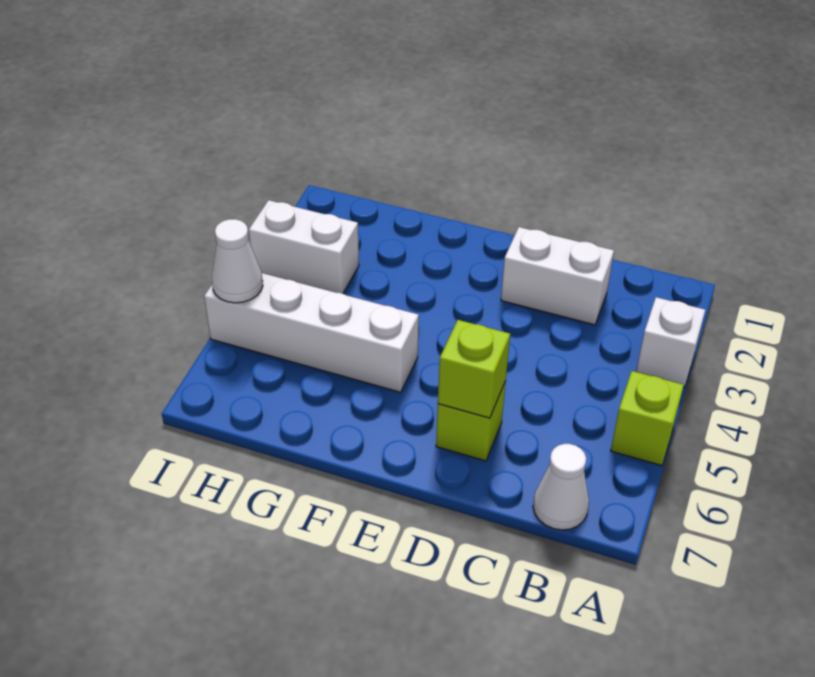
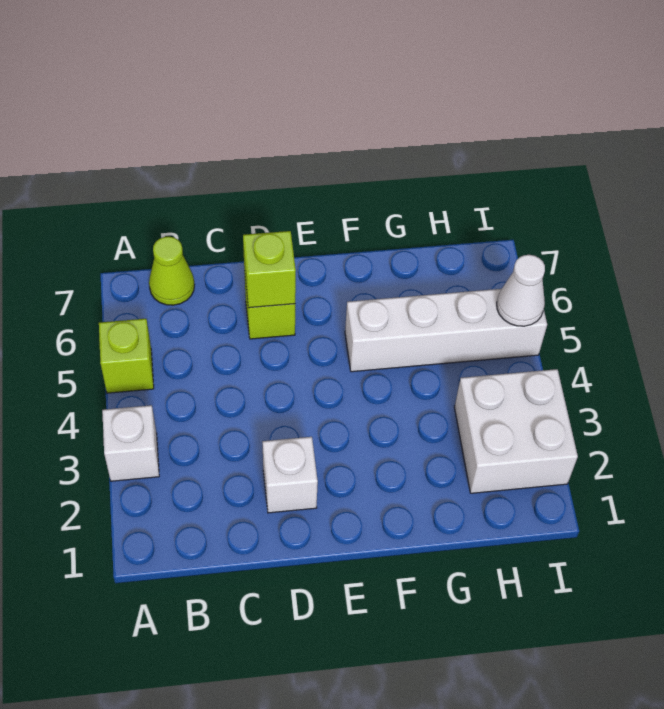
white 1x1 cone [533,444,589,530] -> lime 1x1 cone [149,237,194,305]
white 1x2 brick [501,227,614,325] -> white 1x1 brick [262,437,318,513]
white 1x2 brick [249,200,359,294] -> white 2x2 brick [454,369,578,493]

